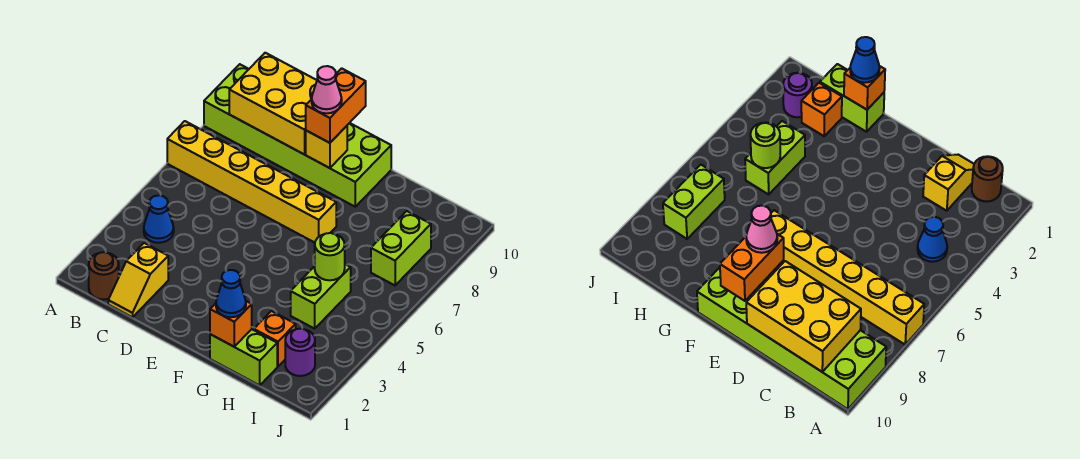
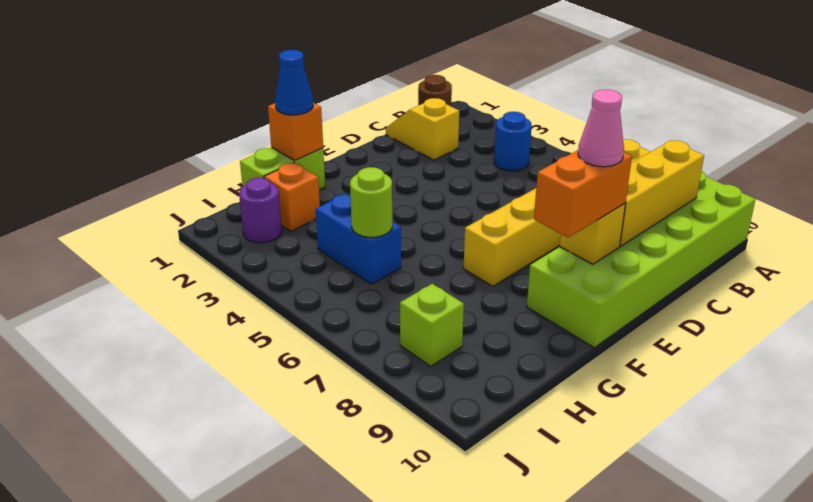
blue 1x1 cone [144,195,174,243] -> blue 1x1 round brick [494,112,532,171]
yellow 2x3 brick [229,53,317,155] -> yellow 1x3 brick [620,140,704,246]
orange 1x2 brick [306,68,366,143] -> orange 1x2 brick turned to [534,150,632,237]
lime 1x2 brick [291,264,351,329] -> blue 1x2 brick [316,194,401,284]
lime 1x2 brick [371,211,431,285] -> lime 1x1 brick [400,284,464,366]

